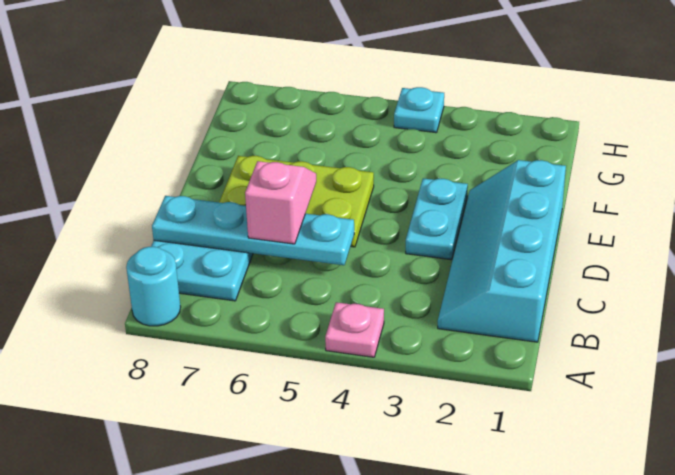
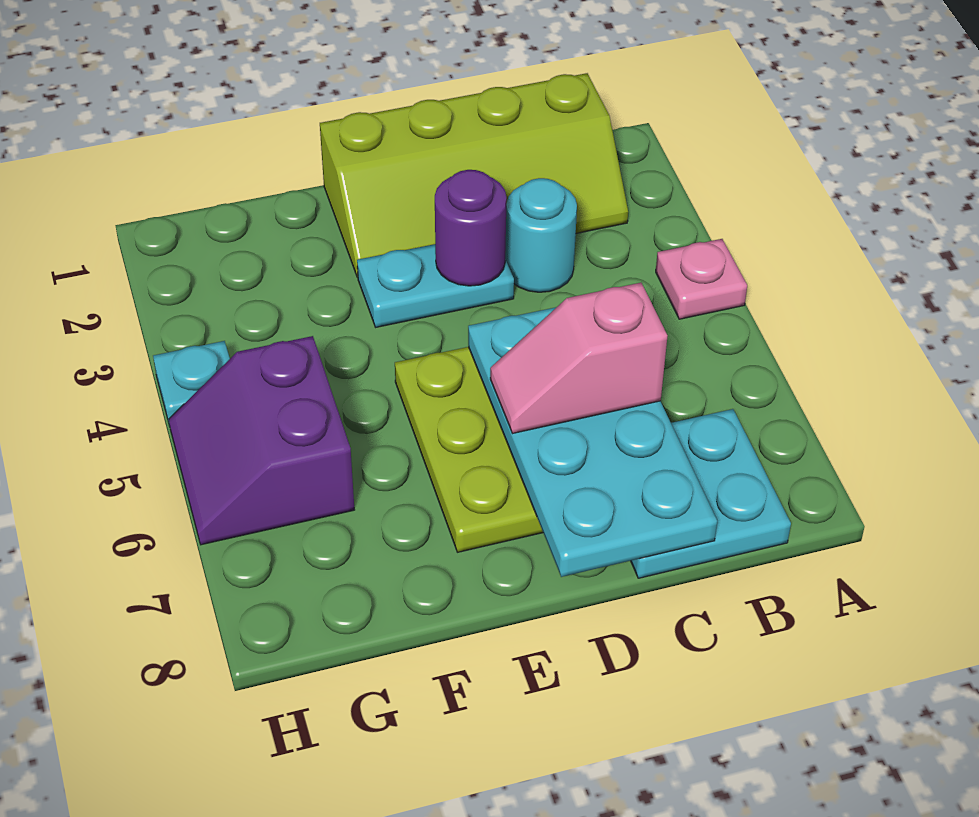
cyan 1x1 round brick [126,247,181,326] -> cyan 1x1 round brick moved to [505,178,577,292]
cyan 2x4 slope [438,160,566,342] -> lime 2x4 slope [320,73,628,278]
cyan 1x4 plate [152,196,354,265] -> cyan 2x4 plate [468,307,717,577]
none -> purple 1x1 round brick [435,170,507,286]
none -> purple 2x2 slope [169,336,354,545]

